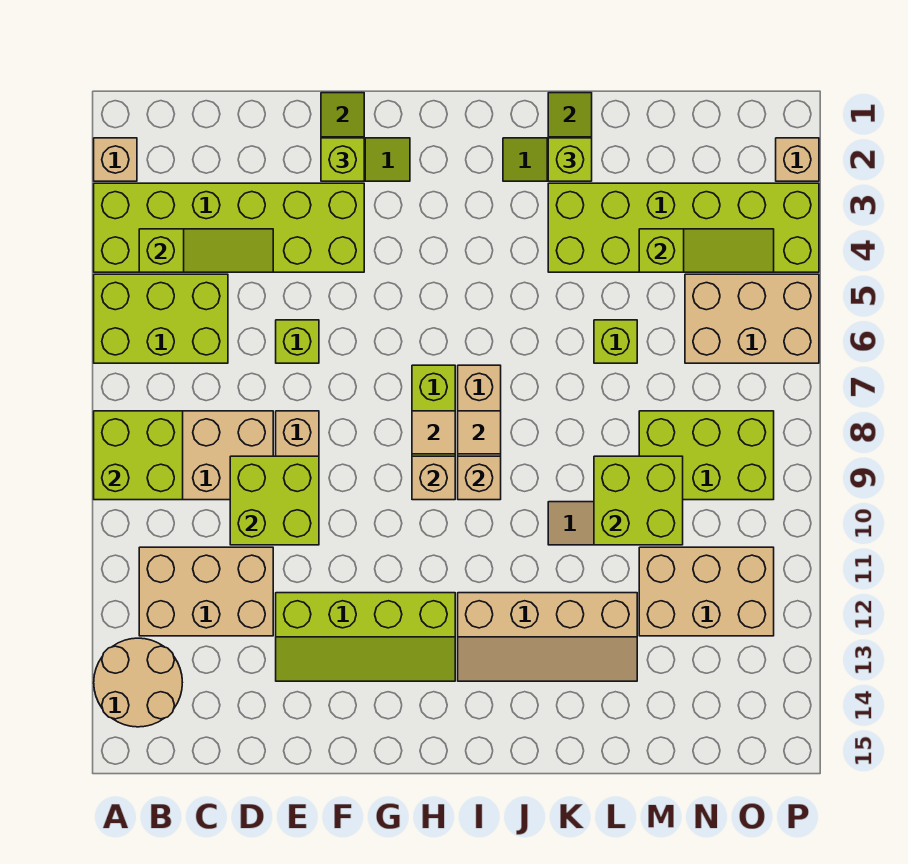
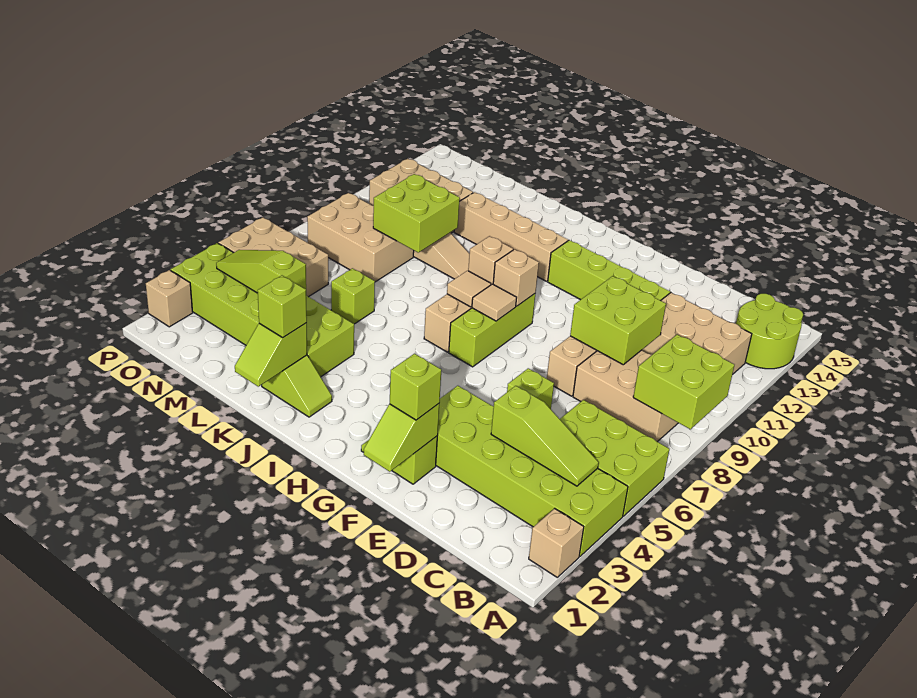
tan 2x2 round brick [94,638,182,727] -> lime 2x2 round brick [736,294,803,369]
lime 1x3 slope [139,229,273,272] -> lime 1x3 slope turned to [491,386,599,486]
lime 2x3 brick [639,411,774,500] -> tan 2x3 brick [307,193,414,282]

